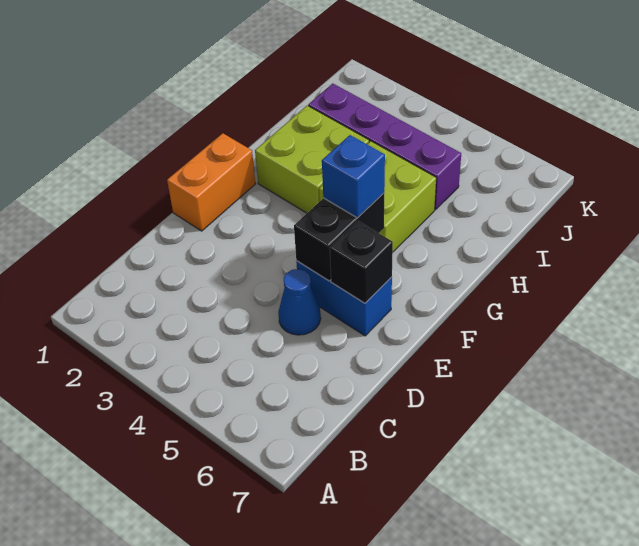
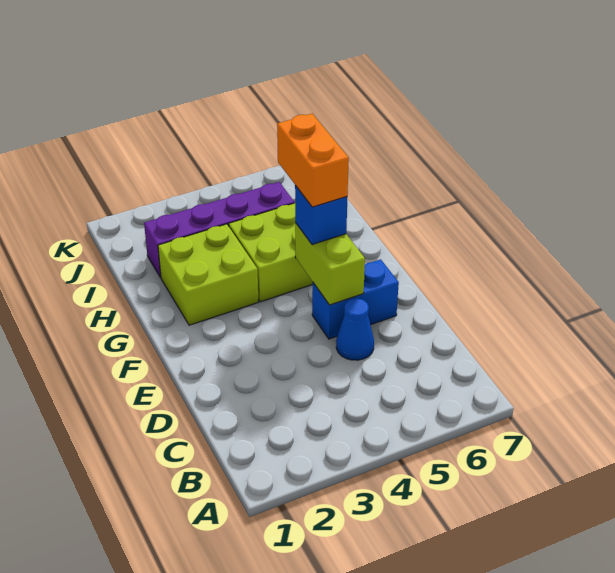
orange 1x2 brick [167,133,255,231] -> orange 1x2 brick moved to [277,114,349,207]
black 1x2 brick [294,193,384,281] -> lime 1x2 brick [295,223,365,305]
black 1x1 brick [330,221,393,303] -> none

